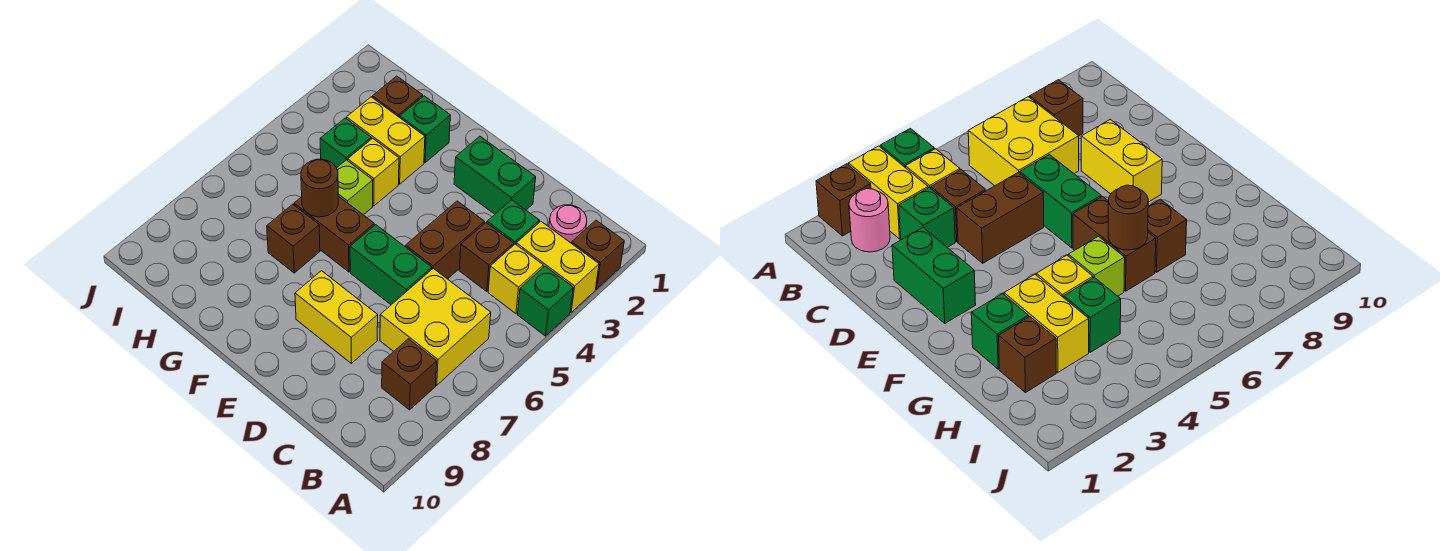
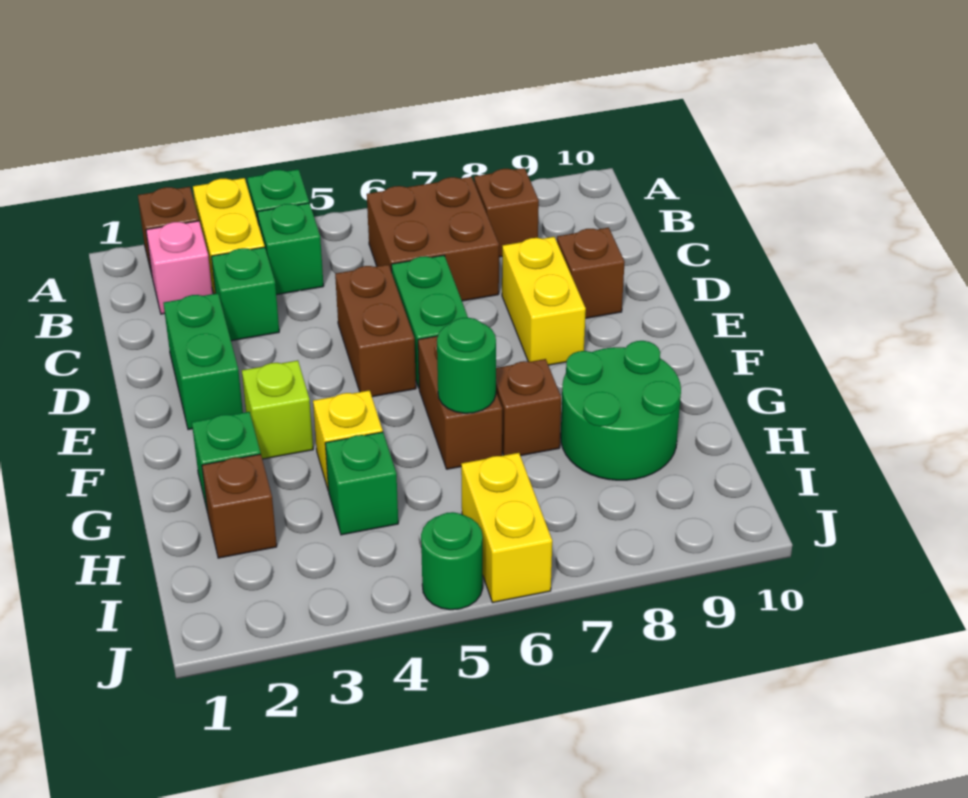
pink 1x1 round brick [549,205,587,243] -> pink 1x1 brick [146,221,212,314]
yellow 1x1 brick [488,244,543,313] -> green 1x1 brick [257,203,324,295]
yellow 2x2 brick [380,268,491,385] -> brown 2x2 brick [367,177,499,301]
brown 1x1 brick [459,223,514,292] -> brown 1x1 brick moved to [557,228,625,318]
brown 1x2 brick [406,201,484,279] -> brown 1x2 brick turned to [335,265,416,397]
yellow 1x2 brick [347,97,425,184] -> yellow 1x2 brick moved to [461,453,552,603]
lime 1x1 brick [337,160,373,215] -> lime 1x1 brick moved to [242,360,313,459]
brown 1x1 round brick [301,159,338,217] -> green 1x1 round brick [437,318,496,413]
none -> green 2x2 round brick [561,341,681,480]
none -> green 1x1 round brick [421,512,483,610]

